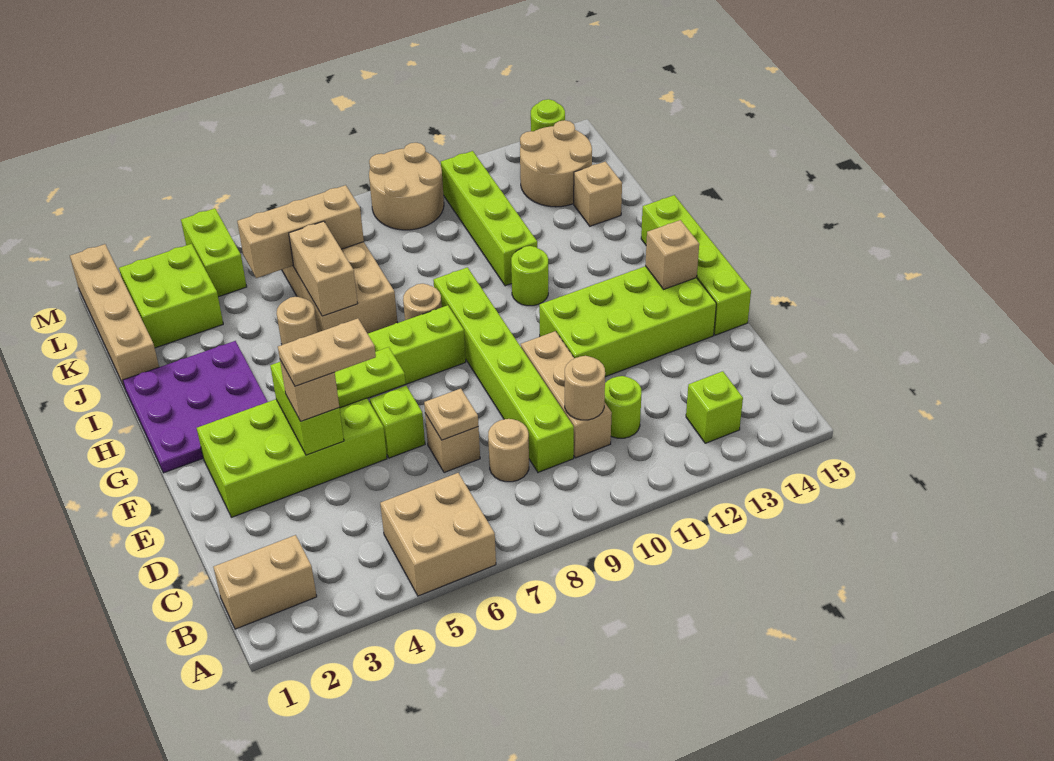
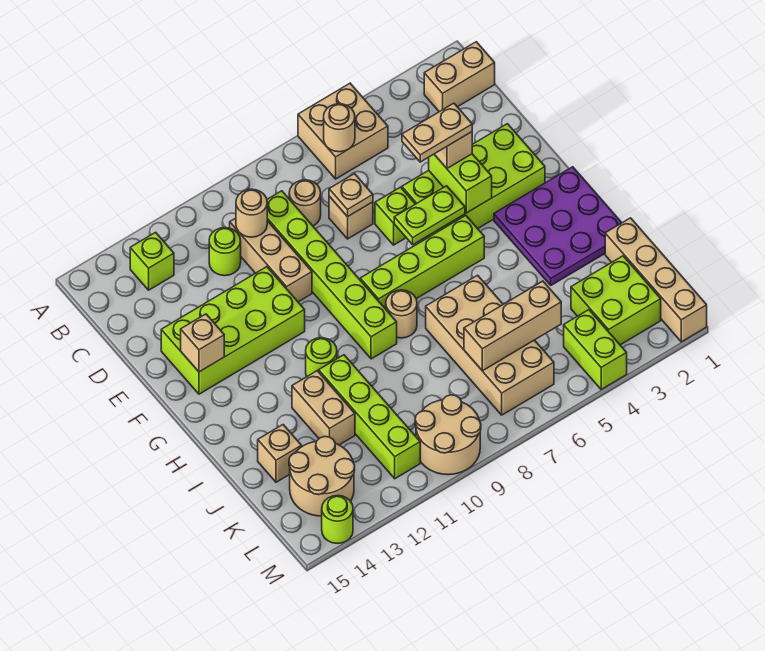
lime 1x4 brick [641,195,751,335] -> none
tan 1x1 round brick [276,297,318,345] -> tan 1x1 round brick moved to [324,104,355,152]
tan 1x2 brick [289,221,358,316] -> tan 1x2 brick moved to [292,371,355,445]

